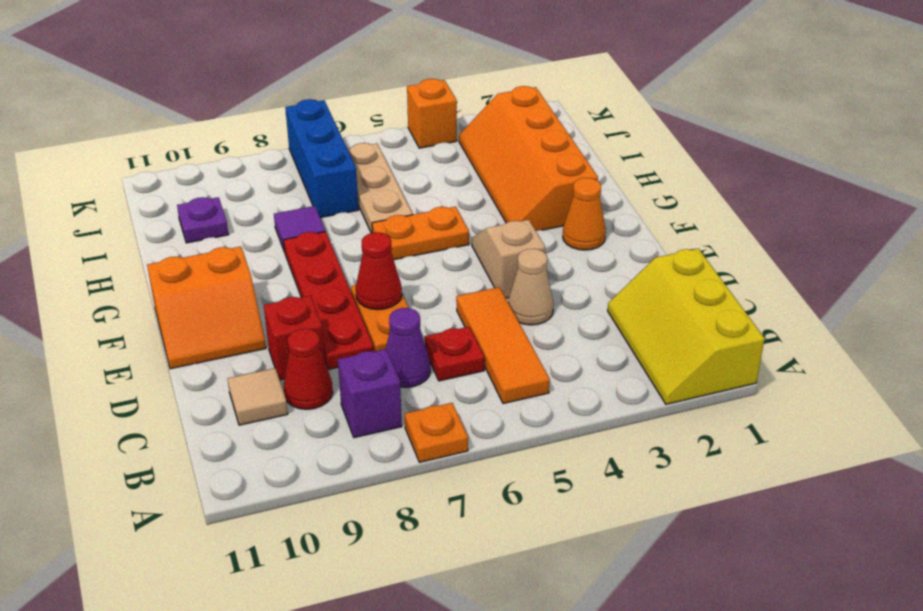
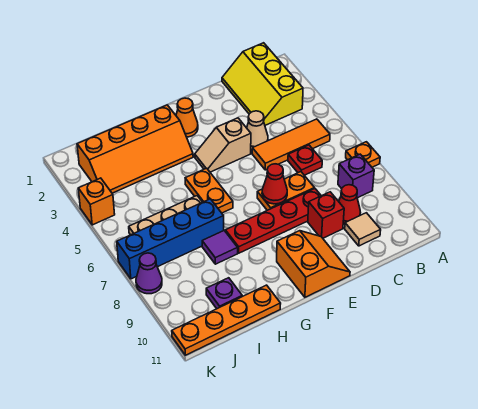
yellow 2x3 slope [608,249,765,404] -> yellow 2x3 slope turned to [222,43,303,125]
purple 1x1 cone [386,308,430,388] -> purple 1x1 cone moved to [136,253,162,294]
none -> orange 1x4 plate [172,285,281,355]
blue 1x3 brick [285,99,359,218] -> blue 1x4 brick [117,199,224,279]

